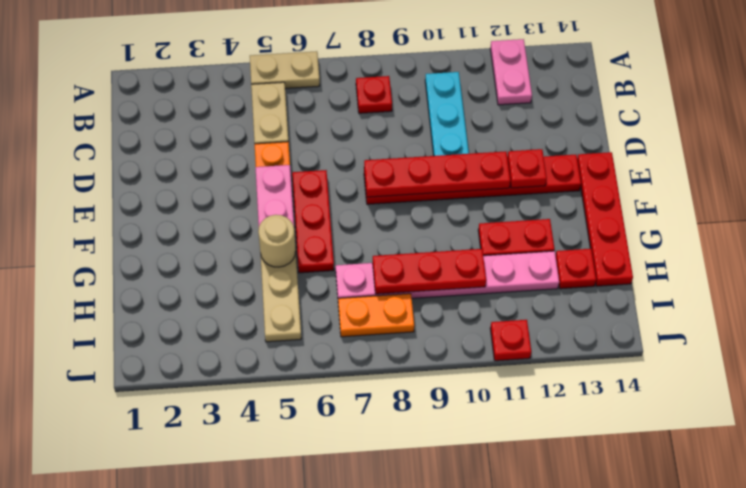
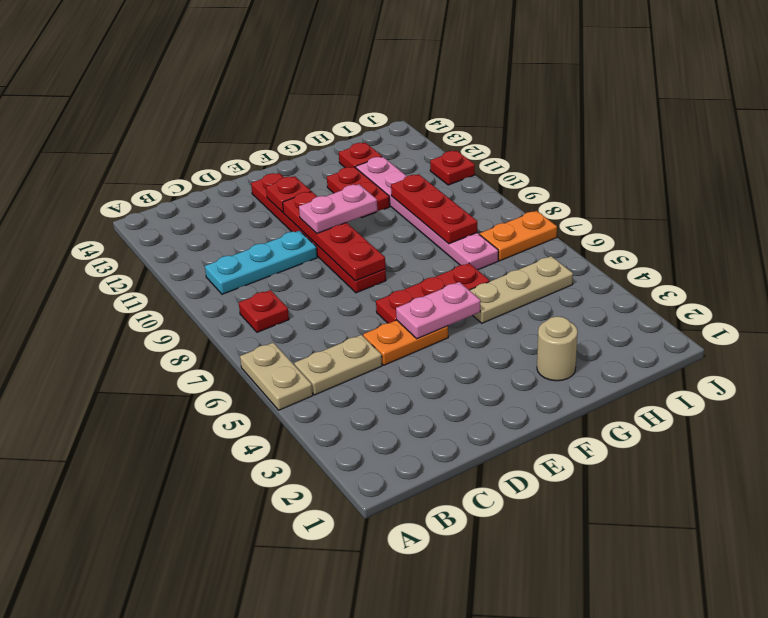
pink 1x2 plate [490,39,532,105] -> pink 1x2 plate moved to [299,184,377,233]
red 1x4 plate [577,152,633,286] -> none
tan 1x1 round brick [258,215,296,267] -> tan 1x1 round brick moved to [537,316,578,381]
orange 1x2 plate [338,294,414,337] -> orange 1x2 plate turned to [480,211,557,261]

